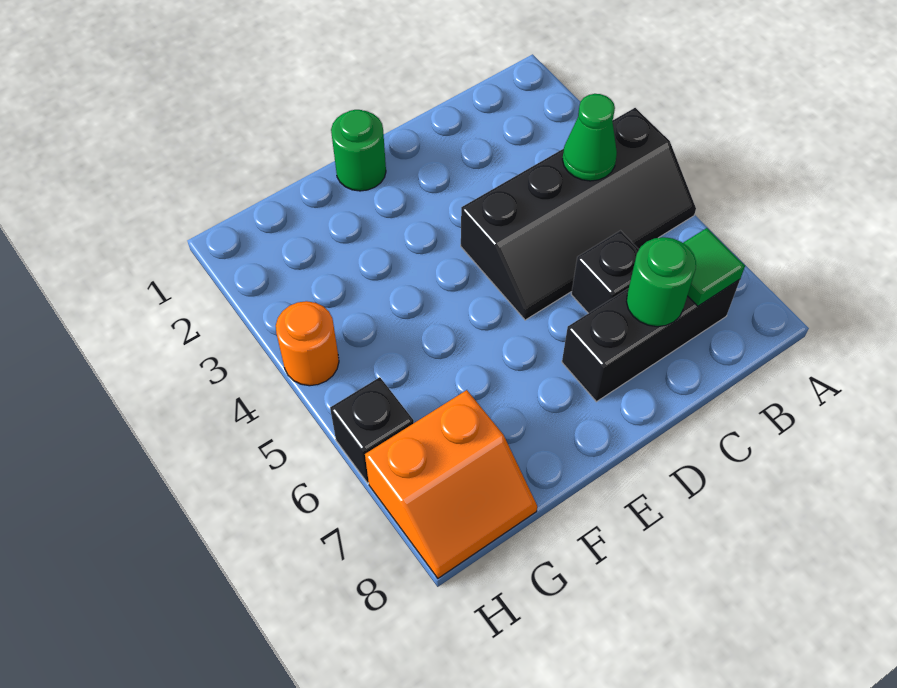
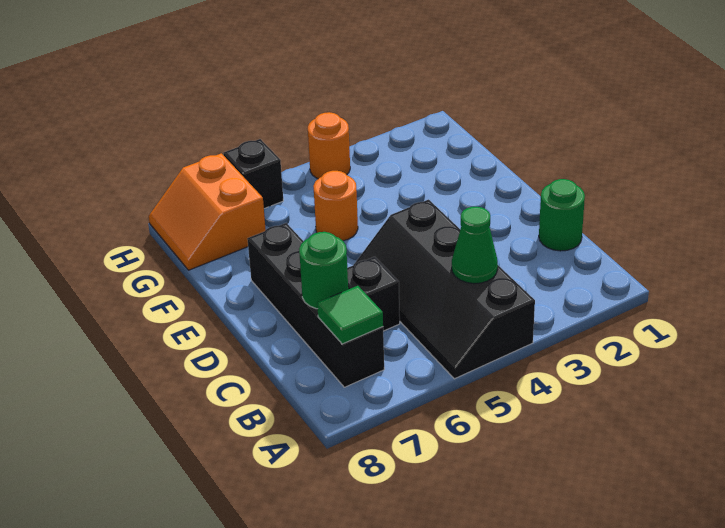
black 1x3 brick [562,280,740,402] -> black 1x4 brick [247,223,384,387]
green 1x1 round brick [331,110,386,191] -> green 1x1 round brick moved to [539,179,585,251]
none -> orange 1x1 round brick [313,171,358,241]

